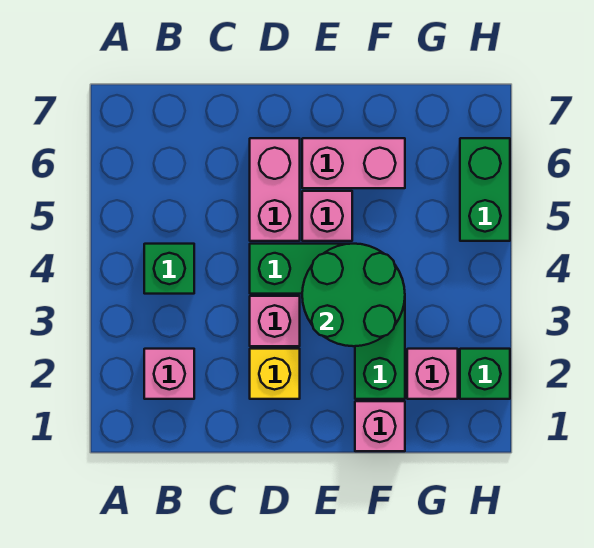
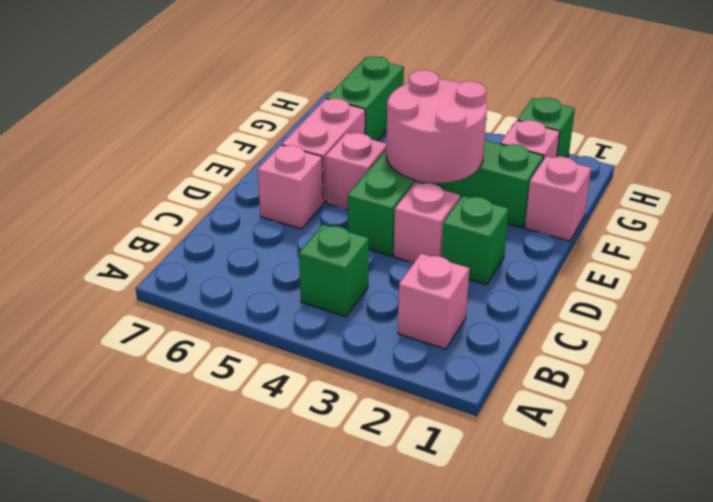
yellow 1x1 brick [250,349,300,399] -> green 1x1 brick [441,196,509,285]
pink 1x2 brick [250,138,300,241] -> pink 1x1 brick [258,145,323,229]
green 2x2 round brick [302,244,405,346] -> pink 2x2 round brick [386,70,487,183]
green 1x2 brick [460,138,510,241] -> green 1x2 brick turned to [327,56,404,141]

